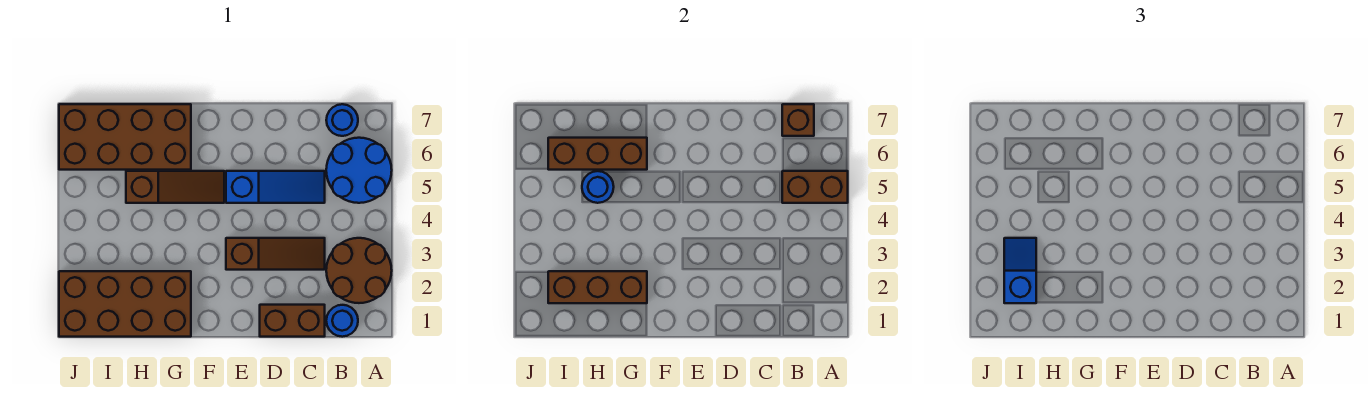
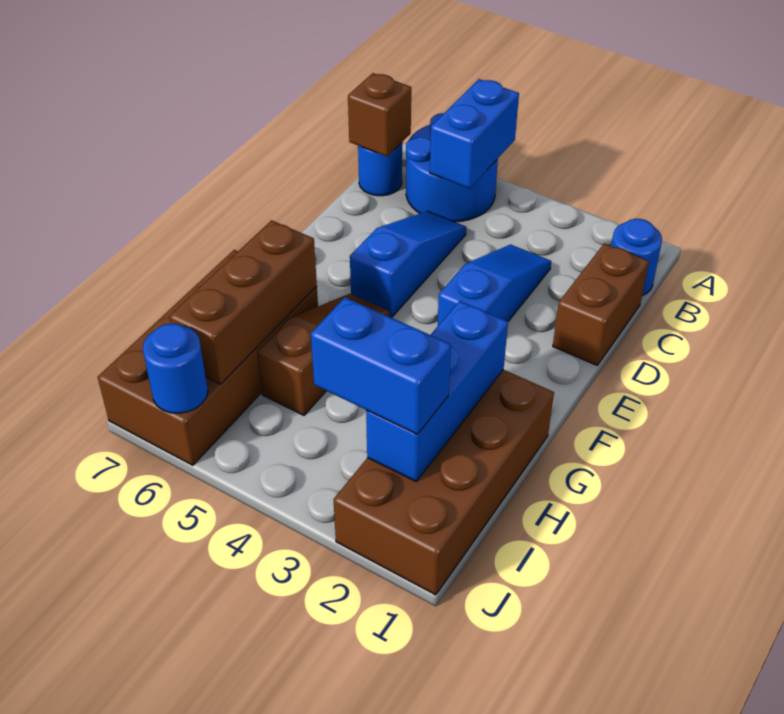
brown 2x2 round brick [326,238,392,303] -> none
brown 1x2 brick [782,171,848,203] -> blue 1x2 brick [430,79,519,189]
brown 1x3 slope [226,238,325,270] -> blue 1x3 slope [438,244,551,325]
brown 1x3 brick [548,271,647,303] -> blue 1x3 brick [366,301,508,481]
blue 1x1 round brick [582,171,614,203] -> blue 1x1 round brick moved to [143,324,208,413]
blue 1x2 slope [1004,238,1036,303] -> blue 1x2 brick [311,297,451,434]

